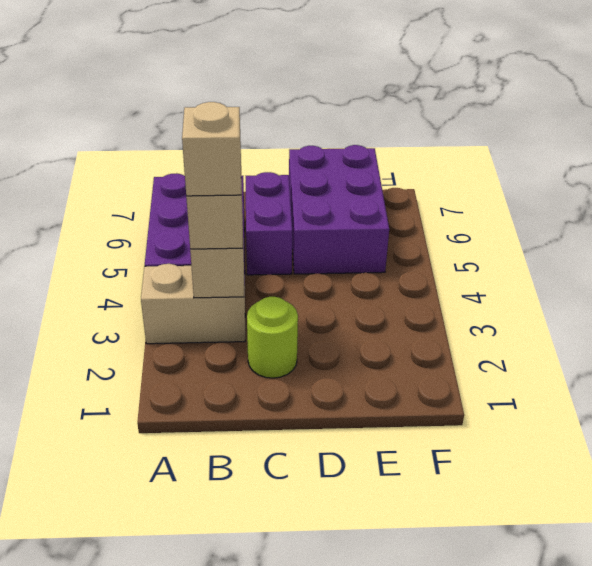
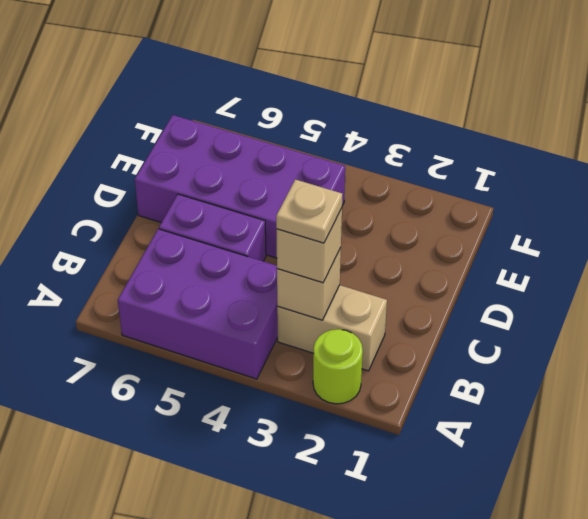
tan 1x2 brick [141,264,245,344] -> tan 1x2 brick turned to [277,285,387,371]
tan 1x1 brick [182,102,241,196] -> tan 1x1 plate [276,179,342,243]
lime 1x1 round brick [247,297,298,378] -> lime 1x1 round brick moved to [313,329,363,404]
purple 2x3 brick [289,145,389,274] -> purple 2x4 brick [135,115,345,258]

